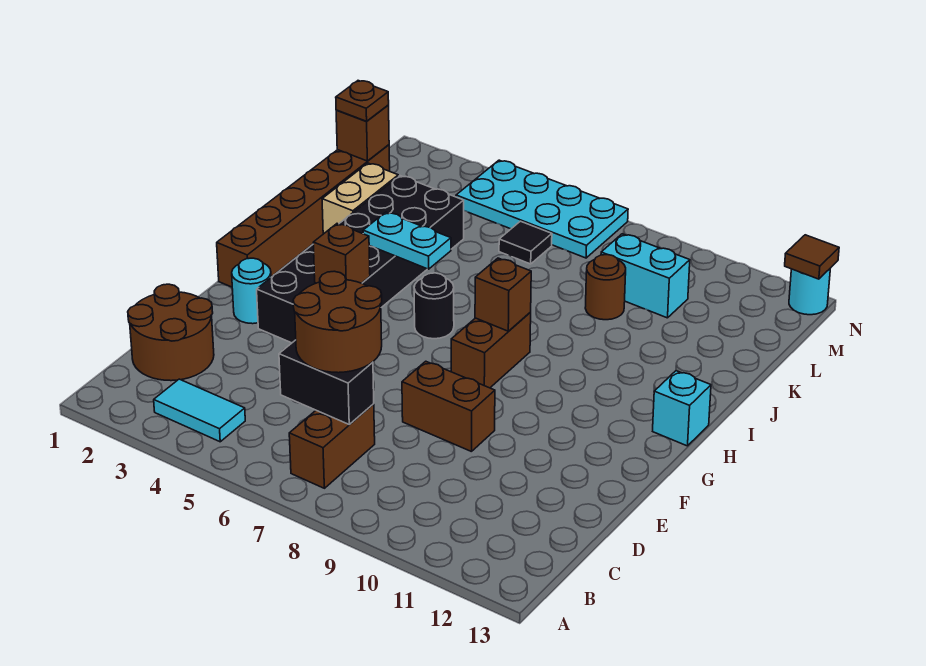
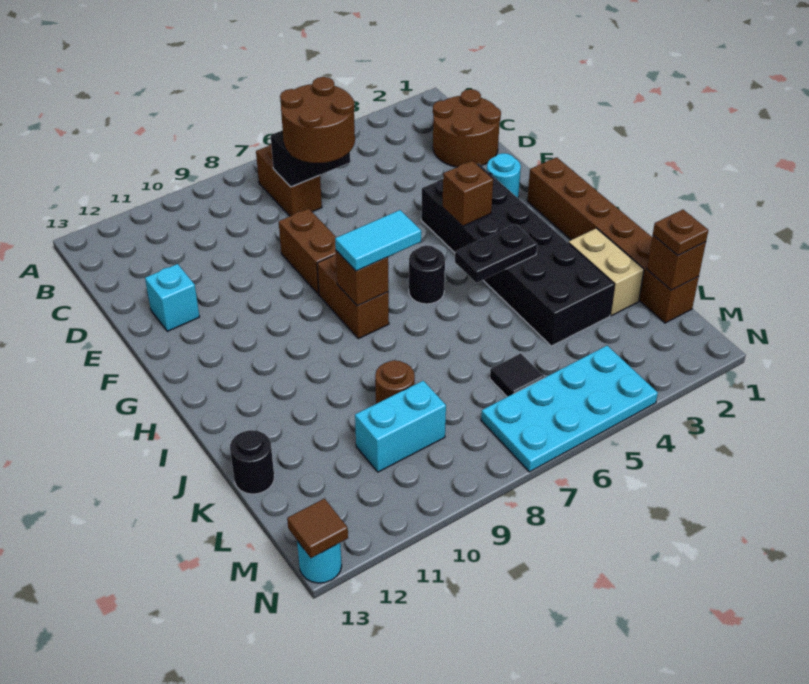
cyan 1x2 tile [154,379,245,442] -> cyan 1x2 tile moved to [335,210,421,271]
brown 1x2 brick [402,361,495,452] -> brown 1x2 brick turned to [279,209,336,294]
cyan 1x1 brick [653,371,711,446] -> cyan 1x1 brick moved to [145,264,200,331]
cyan 1x2 plate [363,212,451,269] -> black 1x2 plate [455,224,537,283]
none -> black 1x1 round brick [230,430,274,494]

